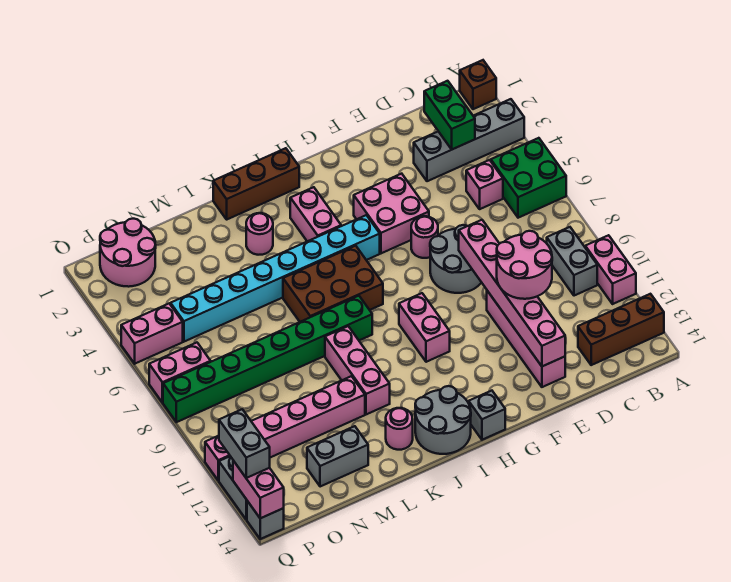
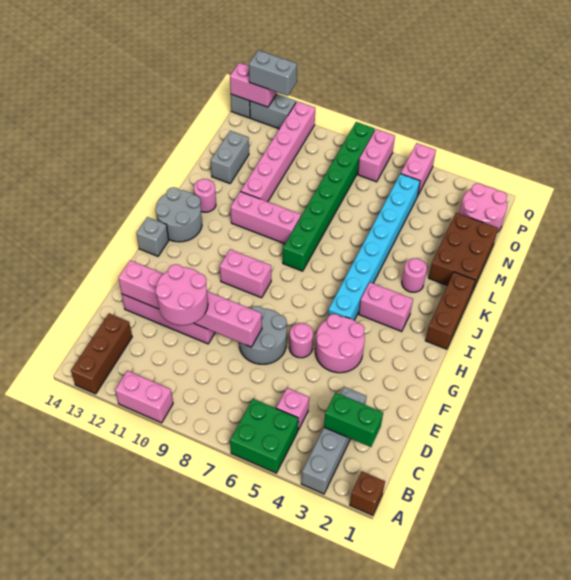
grey 1x2 brick [547,227,597,296] -> none
pink 2x2 brick [354,174,429,253] -> pink 2x2 round brick [315,314,365,373]
brown 2x3 brick [283,246,383,322] -> brown 2x3 brick moved to [429,213,498,292]

